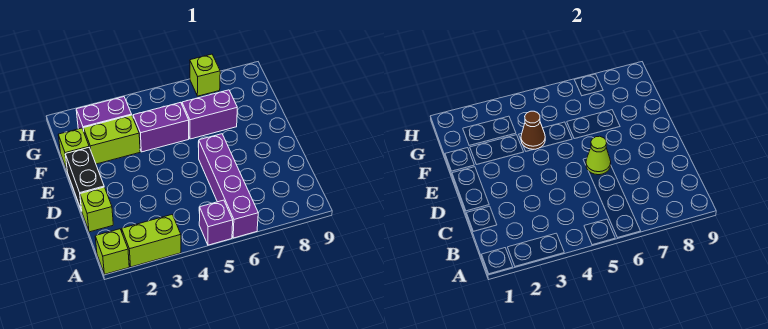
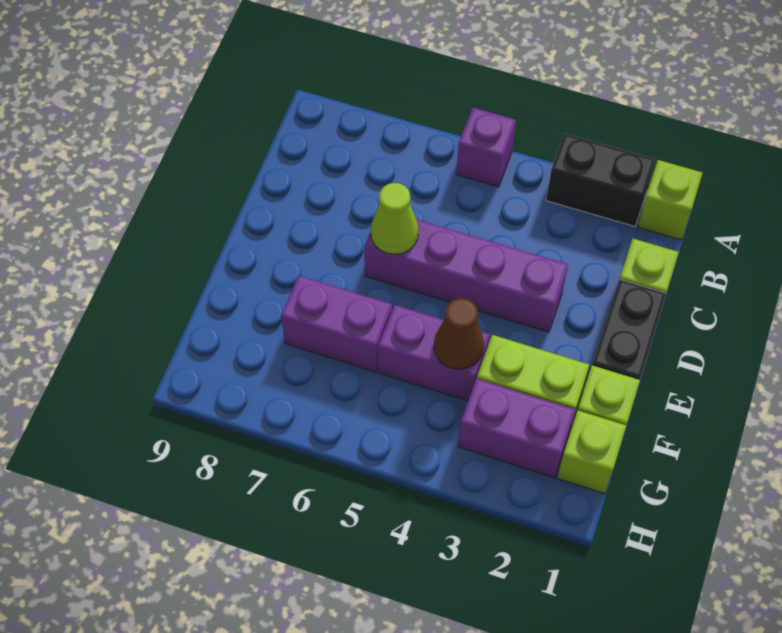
lime 1x2 brick [122,215,181,267] -> black 1x2 brick [546,134,655,226]
purple 1x4 brick [199,134,258,238] -> purple 1x4 brick turned to [364,219,568,332]
lime 1x1 brick [190,54,220,96] -> lime 1x1 brick moved to [558,410,626,494]

